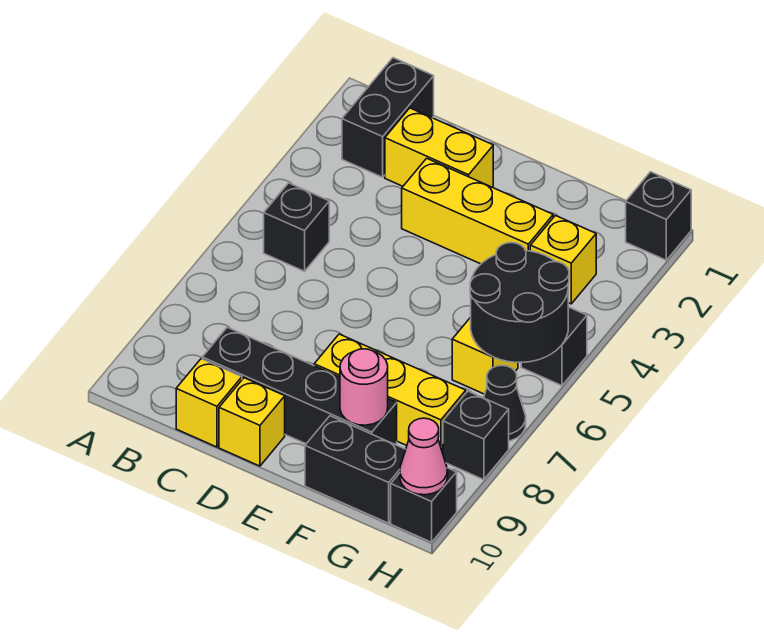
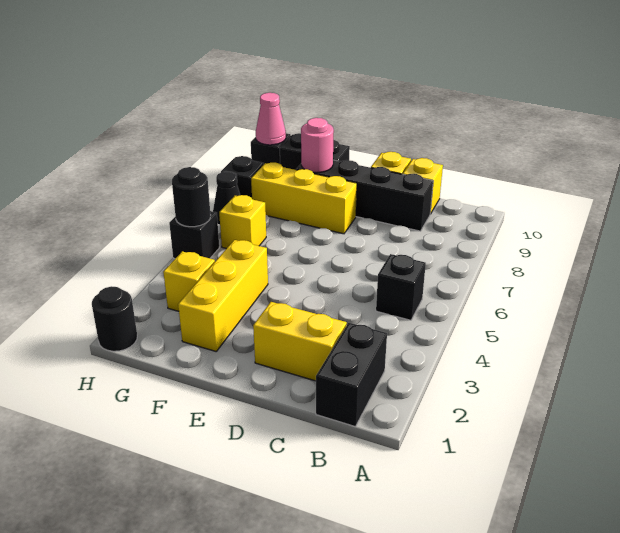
yellow 1x3 brick [402,158,553,264] -> yellow 1x3 brick turned to [178,240,268,351]
black 2x2 round brick [470,243,569,362] -> black 1x1 round brick [172,167,211,227]
black 1x1 brick [626,172,691,260] -> black 1x1 round brick [92,286,137,351]

